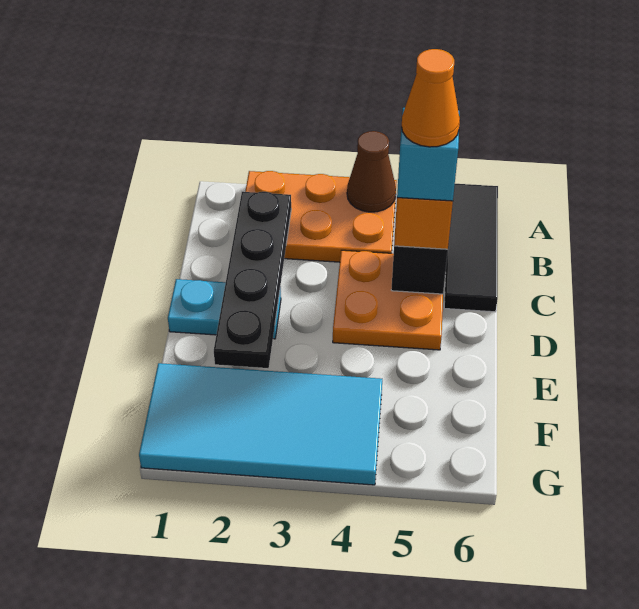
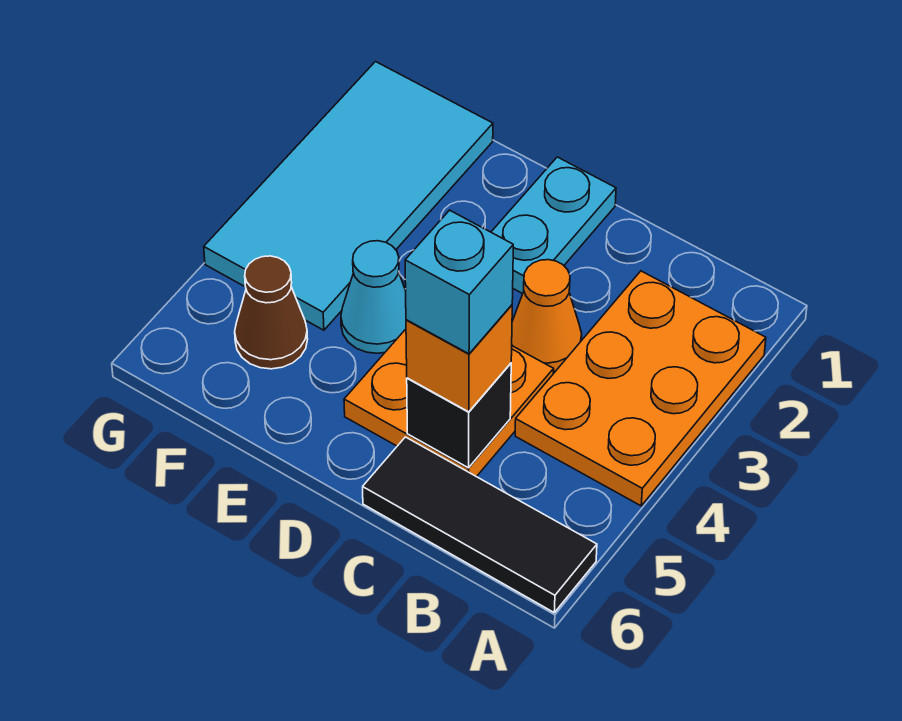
brown 1x1 cone [347,131,396,212] -> brown 1x1 cone moved to [235,256,308,369]
black 1x4 plate [214,192,291,368] -> none
orange 1x1 cone [402,49,460,147] -> orange 1x1 cone moved to [512,260,582,371]
none -> cyan 1x1 cone [341,241,406,353]

